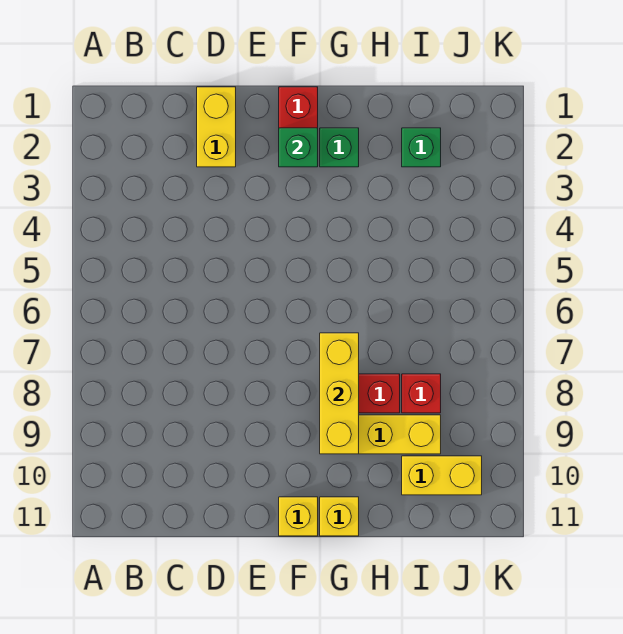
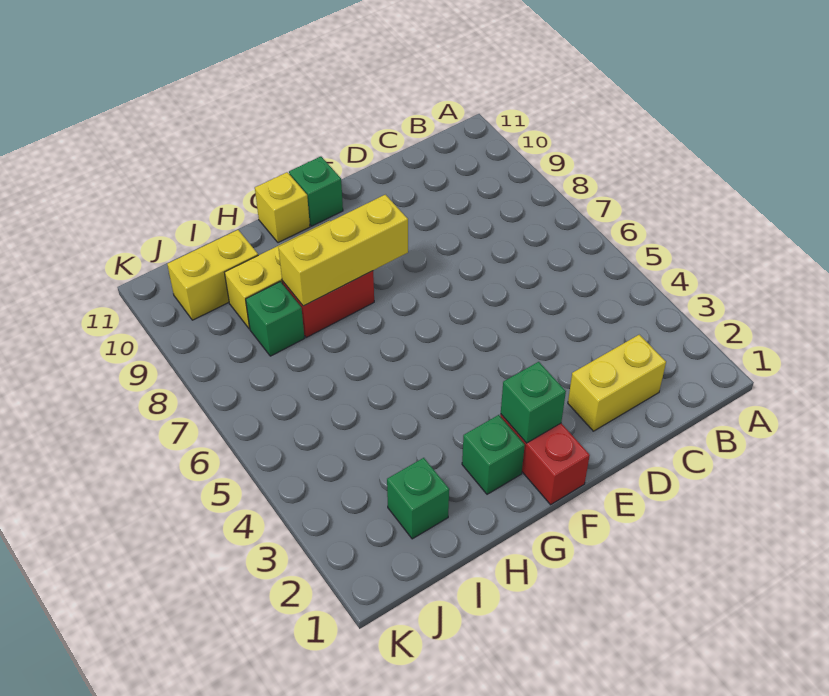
yellow 1x2 brick [197,87,236,167] -> yellow 1x2 brick turned to [568,335,666,431]
yellow 1x1 brick [279,497,318,536] -> green 1x1 brick [289,157,343,226]
yellow 1x3 brick [320,333,359,454] -> yellow 1x3 brick turned to [278,195,408,306]
red 1x1 brick [402,374,441,413] -> green 1x1 brick [246,282,304,356]

